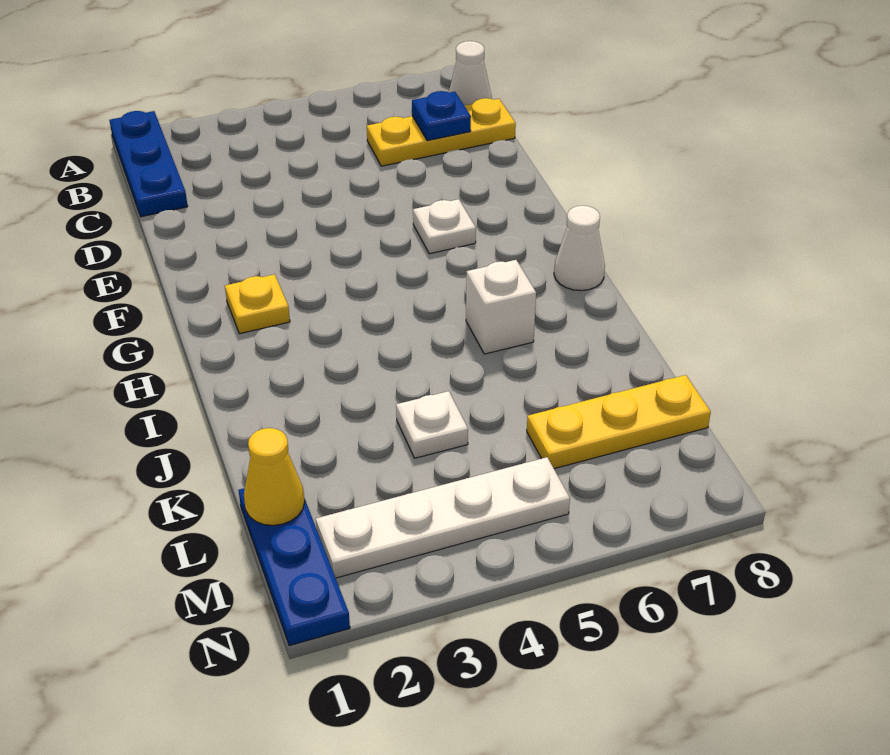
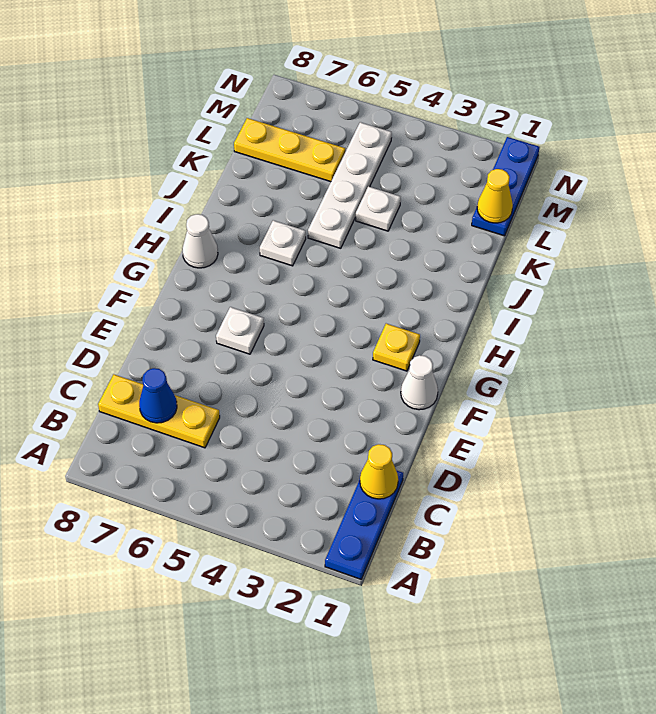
white 1x1 cone [449,41,492,106] -> white 1x1 cone moved to [401,355,438,410]
none -> yellow 1x1 cone [360,444,398,499]
blue 1x1 plate [412,91,471,141] -> blue 1x1 cone [139,368,177,423]
white 1x1 brick [466,260,536,354] -> white 1x1 plate [260,220,306,266]
white 1x4 plate [316,457,570,578] -> white 1x4 plate turned to [308,122,392,248]

